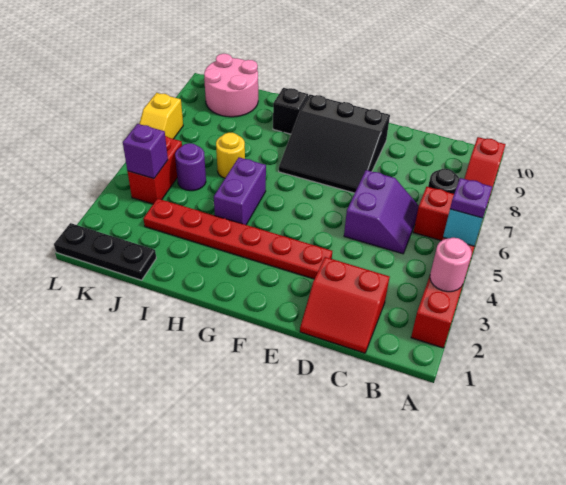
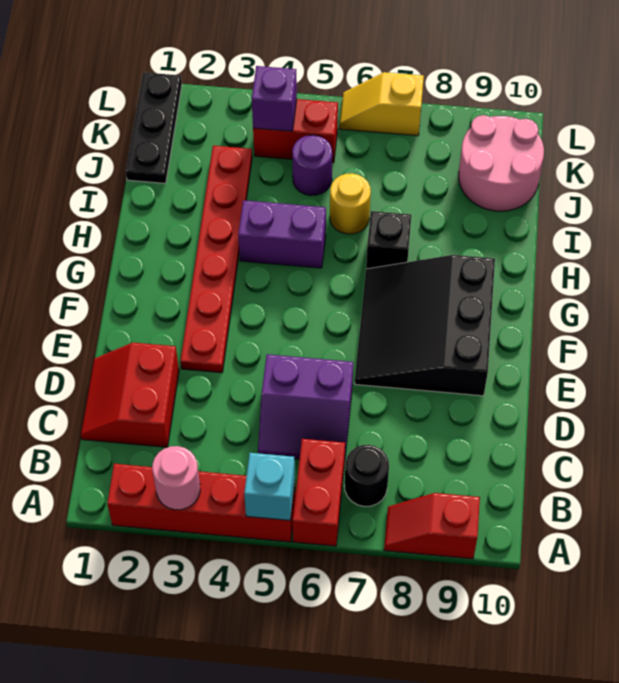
purple 1x1 plate [450,178,492,218] -> none
black 1x1 brick [273,88,308,134] -> black 1x1 brick moved to [366,211,411,269]

